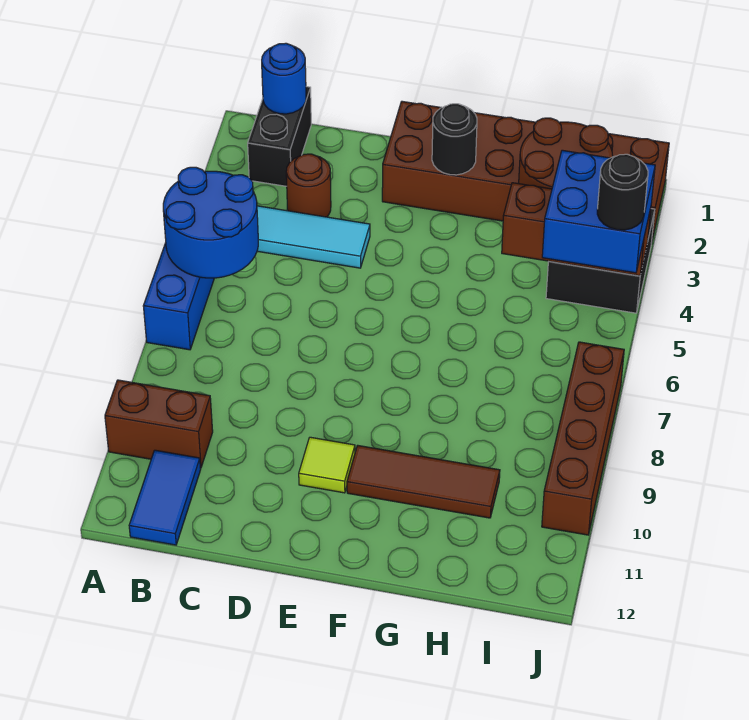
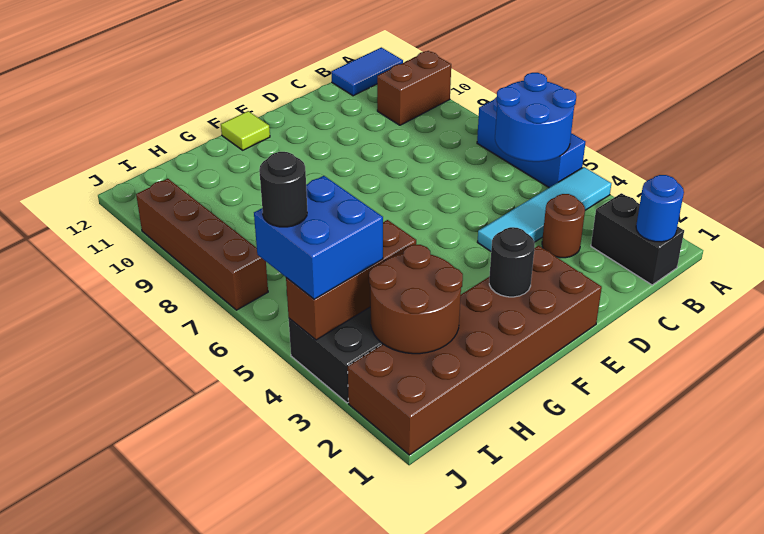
blue 1x2 tile [129,450,201,545] -> blue 1x2 tile turned to [332,47,403,96]
lime 1x1 tile [299,437,355,493] -> lime 1x1 tile moved to [221,111,270,150]
brown 1x3 tile [347,445,500,518] -> none

